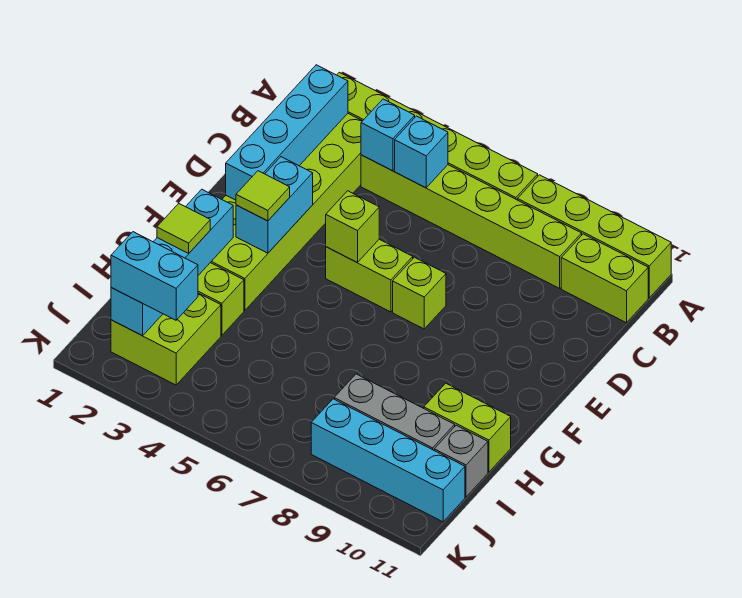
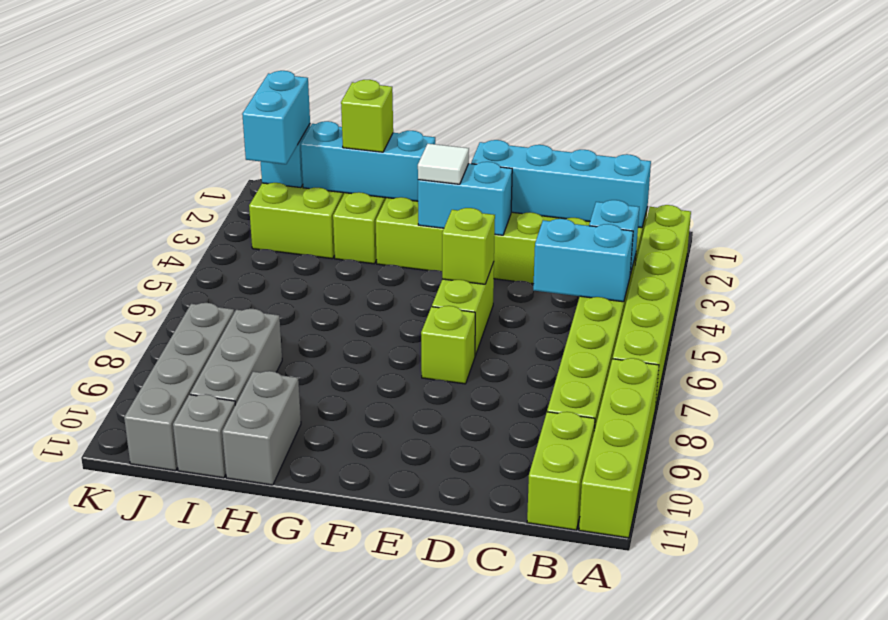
cyan 1x1 brick [395,116,448,188] -> cyan 1x2 brick [533,219,633,302]
lime 1x1 tile [236,171,290,221] -> white 1x1 tile [418,144,469,184]
lime 1x1 tile [157,204,210,253] -> lime 1x1 brick [341,80,393,152]
lime 1x2 brick [424,383,511,472] -> grey 1x2 brick [222,371,301,485]
cyan 1x4 brick [311,399,465,522] -> grey 1x4 brick [124,303,234,471]

